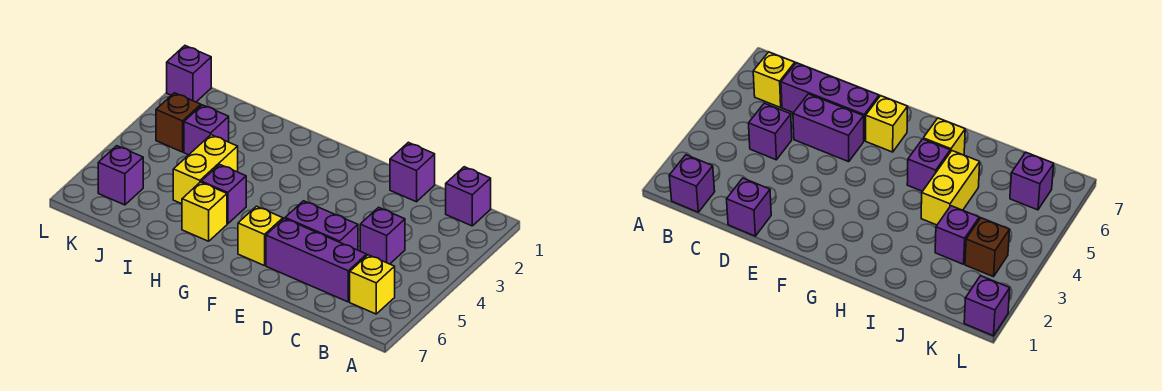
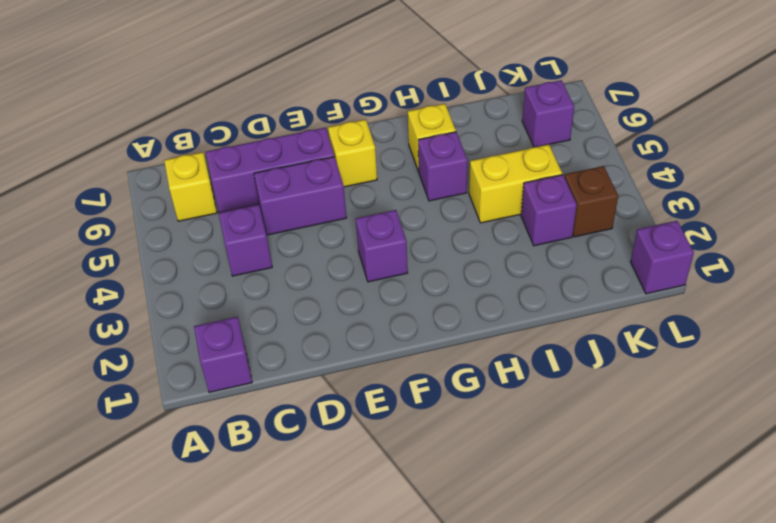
purple 1x1 brick [390,142,435,202] -> purple 1x1 brick moved to [356,210,408,282]
yellow 1x2 brick [173,135,238,204] -> yellow 1x2 brick turned to [469,145,562,223]

